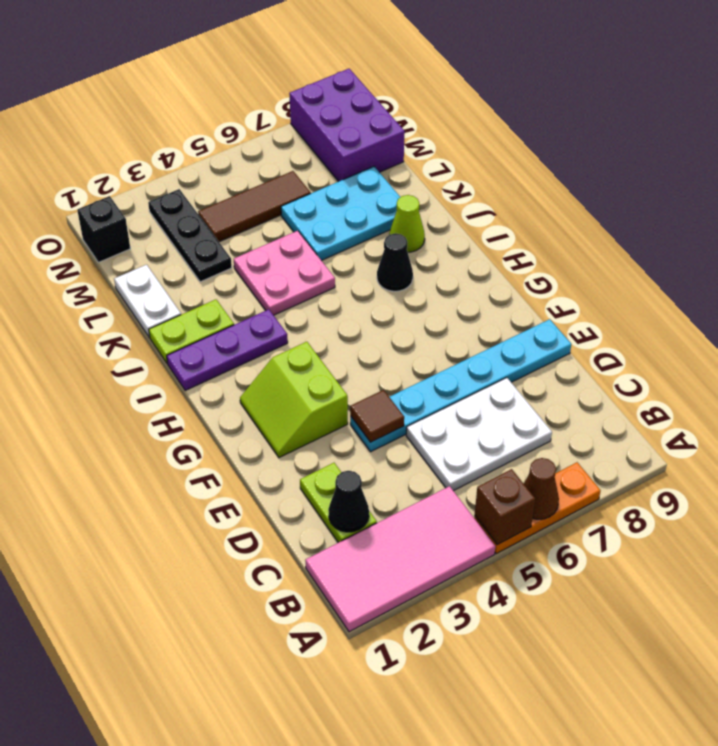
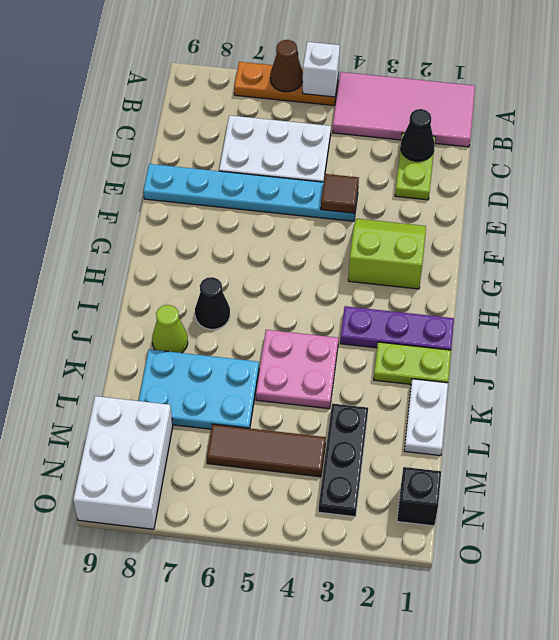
brown 1x1 brick [475,469,535,545] -> white 1x1 brick [303,42,340,97]
lime 2x2 slope [240,342,348,458] -> lime 2x2 slope turned to [348,219,426,289]
purple 2x3 brick [289,69,405,181] -> white 2x3 brick [73,396,173,529]

